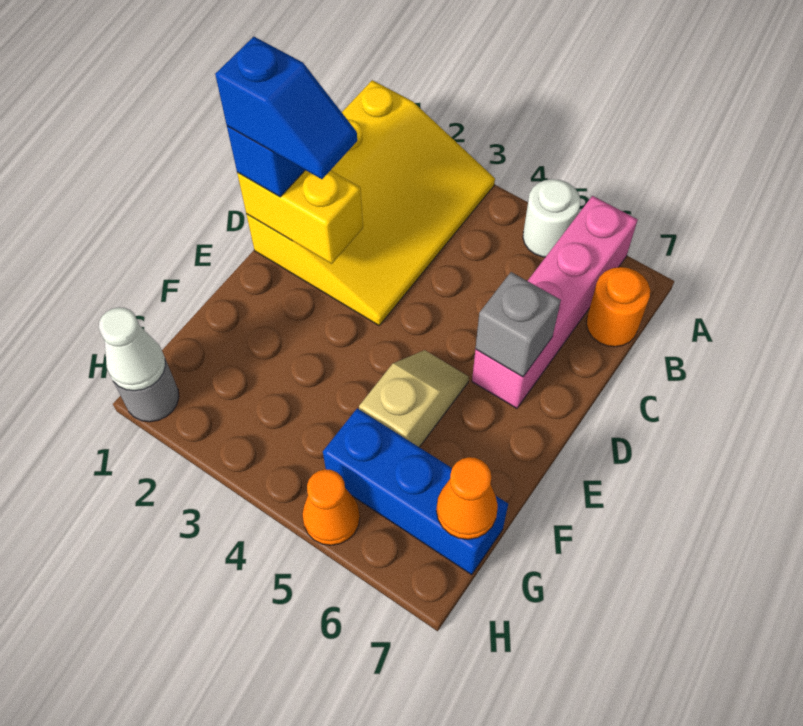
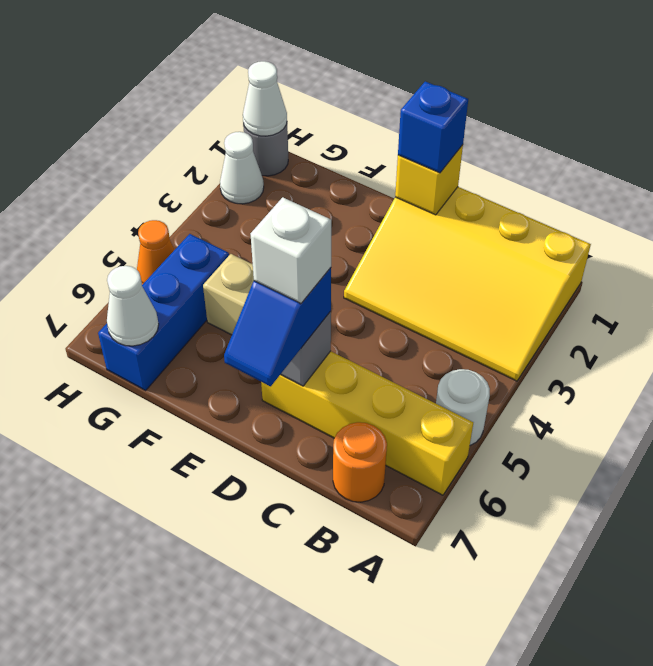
pink 1x4 brick [472,196,638,408] -> yellow 1x4 brick [261,351,473,495]
yellow 1x2 brick [237,170,363,264] -> yellow 1x1 brick [395,145,463,215]
blue 1x2 slope [215,37,357,179] -> blue 1x2 slope moved to [224,268,331,386]
none -> white 1x1 brick [251,197,331,303]
orange 1x1 cone [436,457,498,539] -> white 1x1 cone [107,266,159,346]
none -> white 1x1 cone [220,132,264,204]

